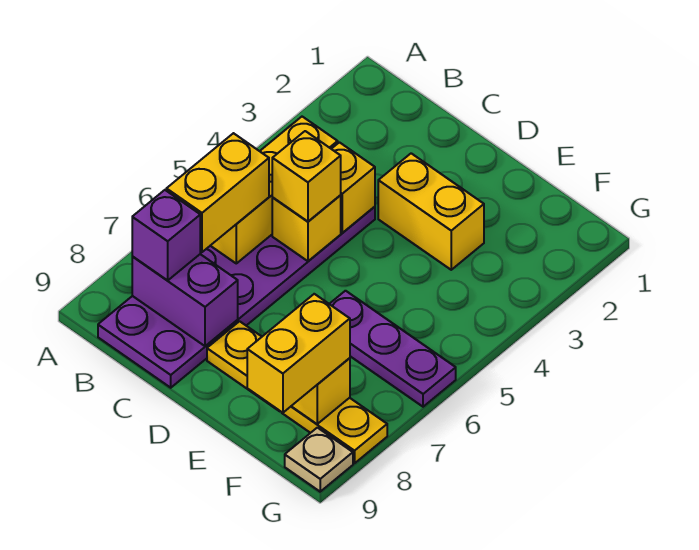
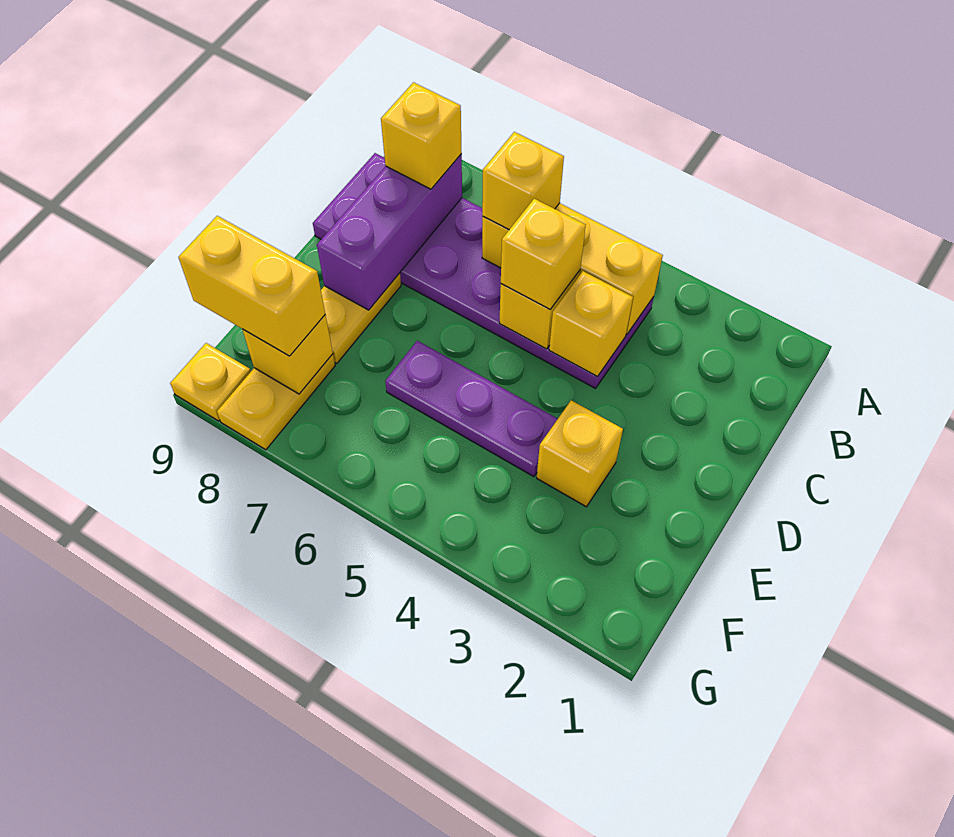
yellow 1x2 brick [166,133,269,252] -> yellow 1x1 brick [482,132,564,229]
purple 1x2 brick [132,254,238,346] -> purple 1x3 brick [317,154,462,310]
purple 1x1 brick [132,190,200,281] -> yellow 1x1 brick [381,82,462,189]
yellow 1x2 brick [378,153,484,270] -> yellow 1x1 brick [537,400,623,507]
purple 1x3 plate [330,291,456,407] -> purple 1x3 plate turned to [385,341,557,477]
tan 1x1 plate [285,428,353,492] -> yellow 1x1 plate [170,343,251,421]

